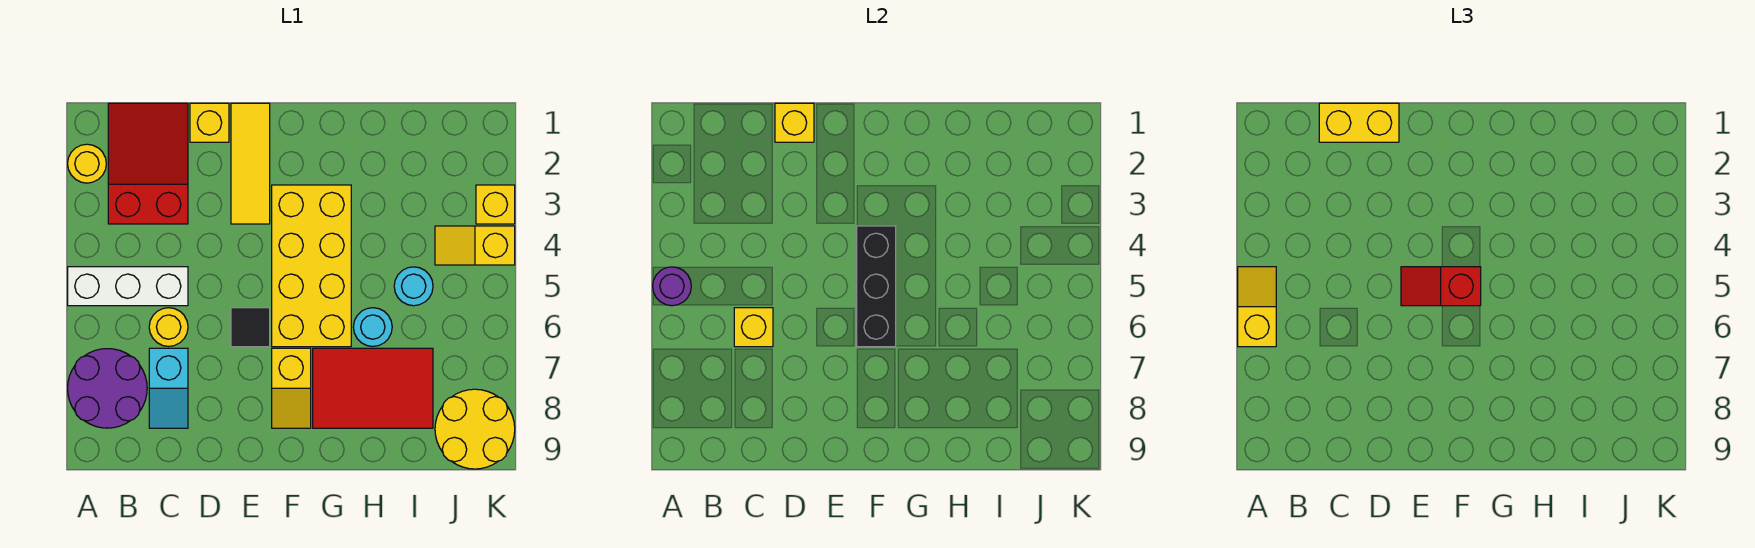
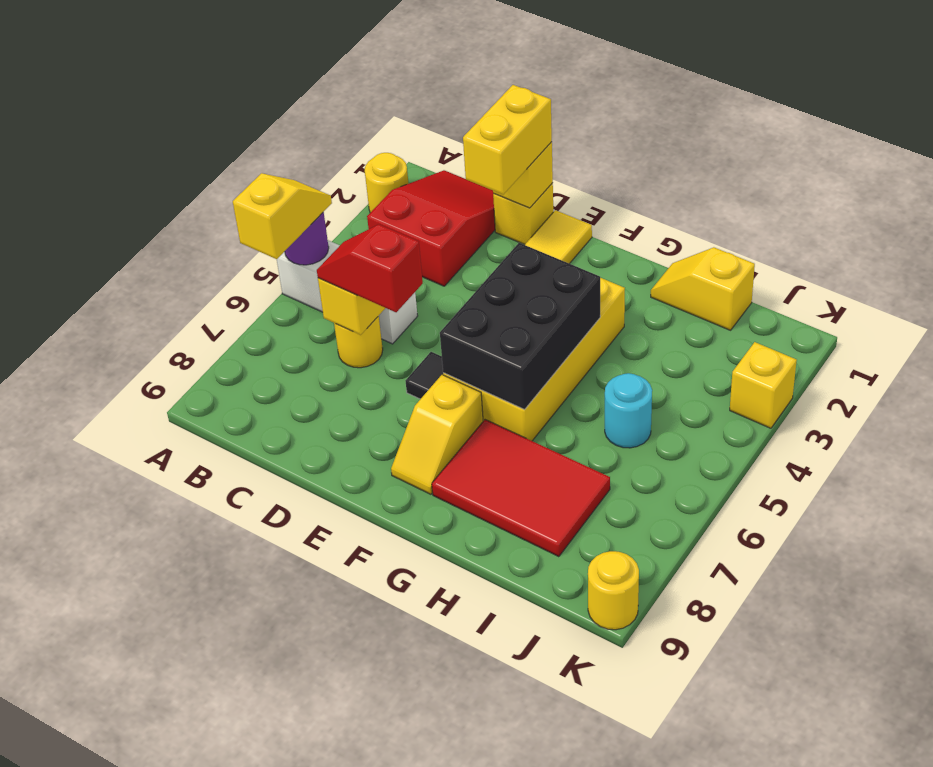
purple 2x2 round brick [68,349,147,428] -> none
yellow 1x2 brick [1319,103,1399,142] -> yellow 1x2 brick turned to [463,85,552,194]
cyan 1x2 slope [149,348,188,428] -> none
red 1x2 slope [1401,267,1481,306] -> red 1x2 slope moved to [317,224,423,312]
black 1x3 brick [857,226,896,347] -> black 2x3 brick [440,243,600,409]
cyan 1x1 round brick [353,308,392,346] -> none
yellow 1x2 slope [435,226,515,265] -> yellow 1x2 slope moved to [651,248,755,330]
yellow 2x2 round brick [435,389,515,469] -> yellow 1x1 round brick [588,551,639,630]

